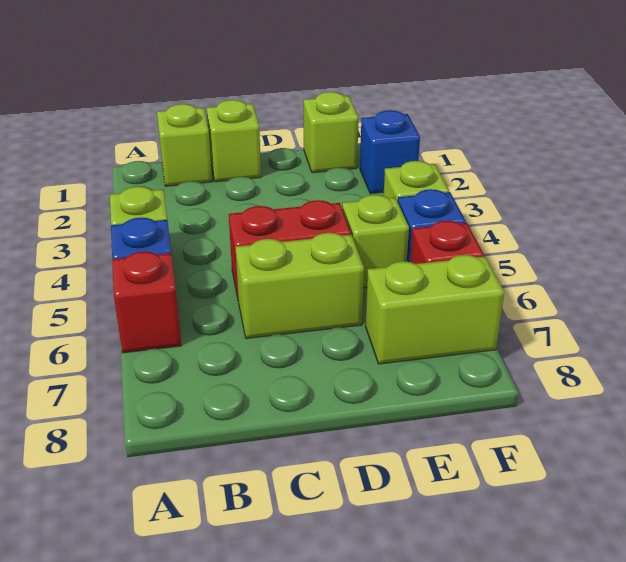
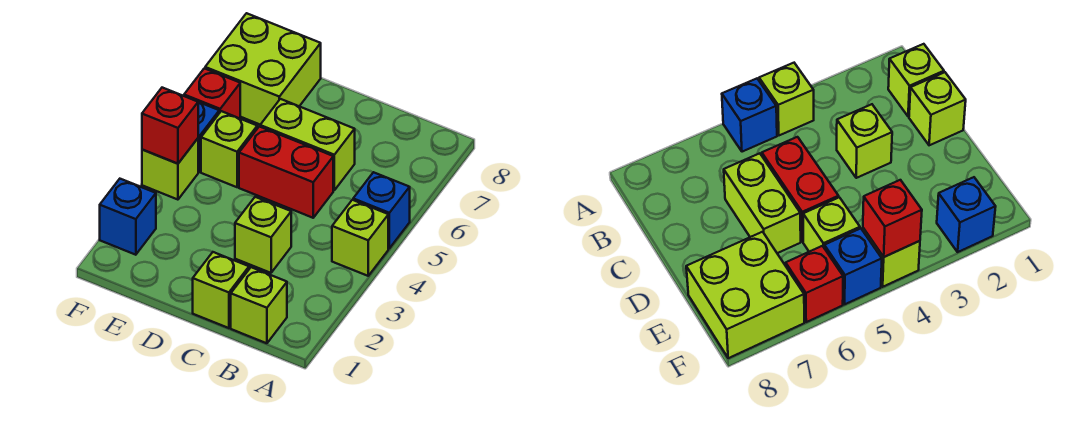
red 1x1 brick [112,251,181,353] -> red 1x1 brick moved to [142,88,198,164]
lime 1x1 brick [304,92,359,173] -> lime 1x1 brick moved to [235,197,291,273]
lime 1x2 brick [365,255,504,364] -> lime 2x2 brick [205,13,321,125]

